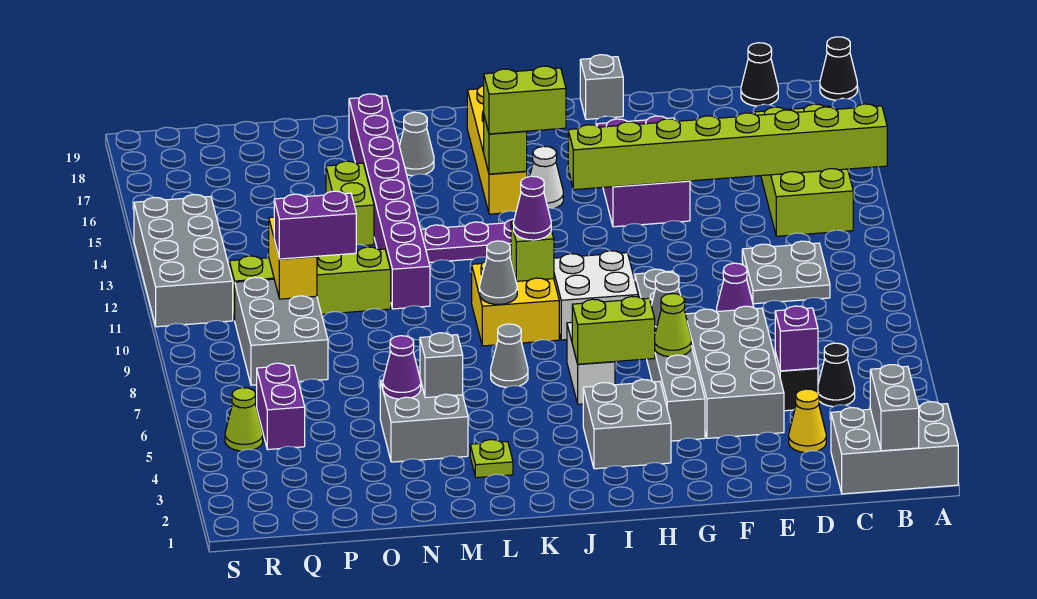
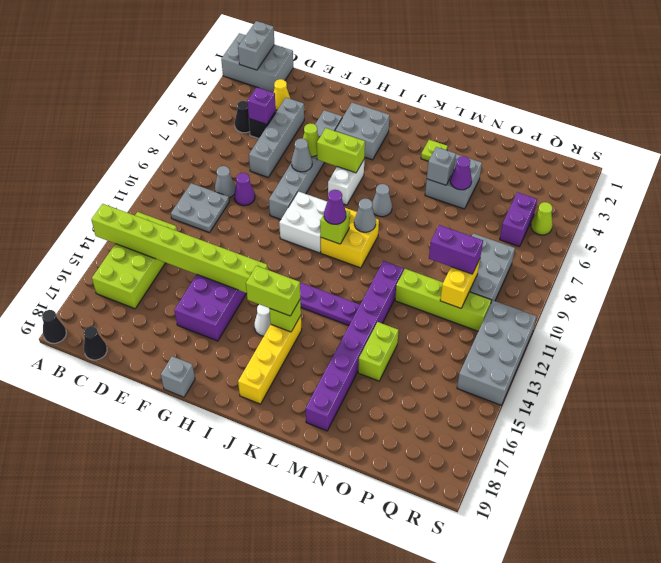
grey 2x4 brick [685,306,784,438] -> grey 1x4 brick [249,98,304,177]
grey 1x1 cone [400,112,434,176] -> grey 1x1 cone moved to [215,166,235,198]

